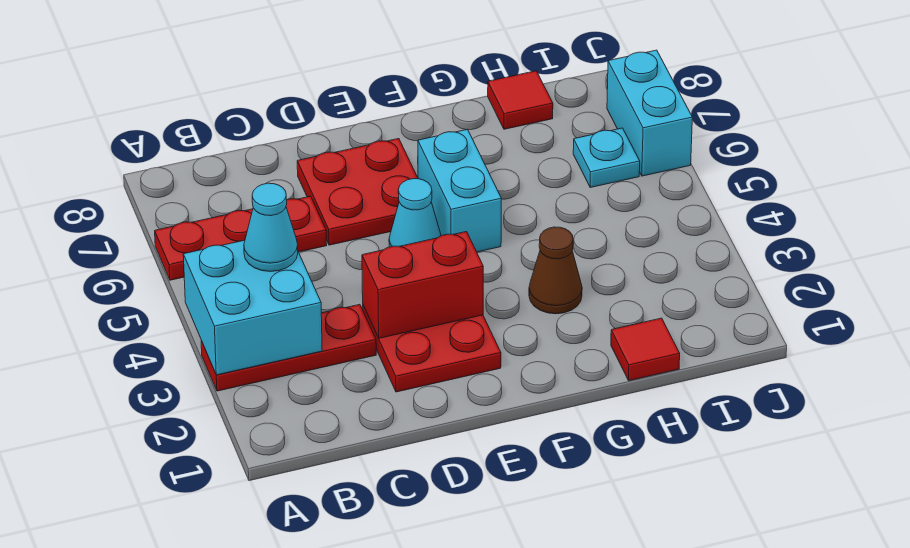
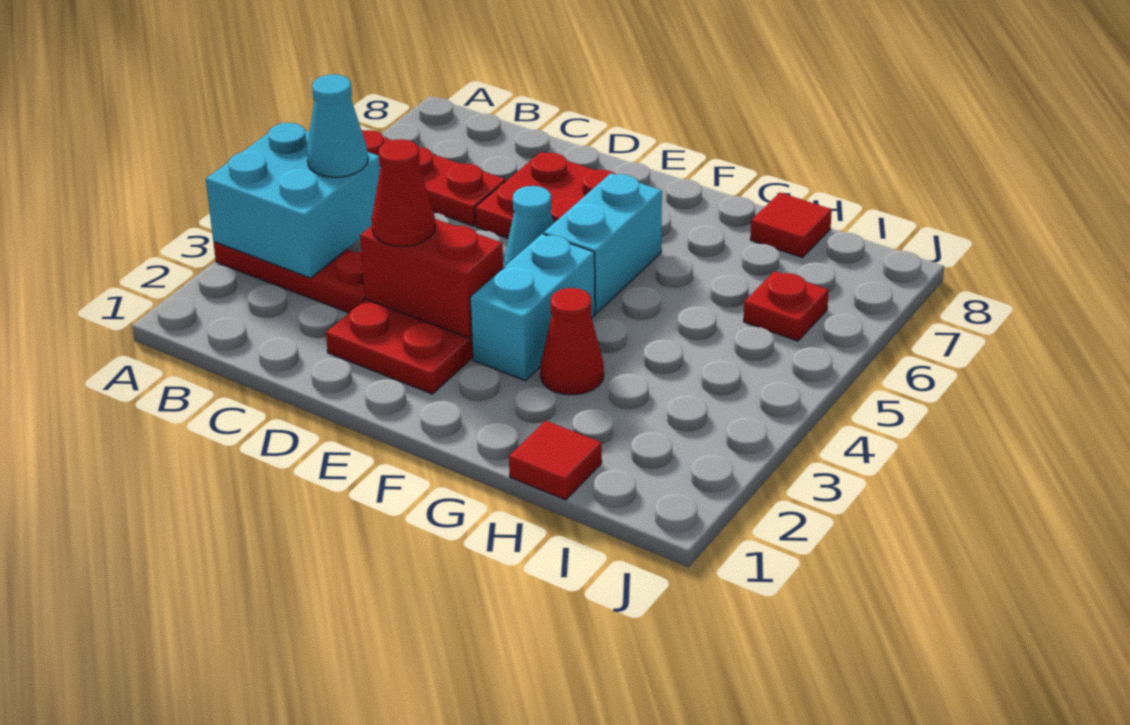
none -> red 1x1 cone [372,139,435,246]
brown 1x1 cone [529,227,582,314] -> red 1x1 cone [540,288,604,395]
cyan 1x1 plate [573,128,640,187] -> red 1x1 plate [744,271,829,341]
cyan 1x2 brick [607,50,692,176] -> cyan 1x2 brick moved to [470,234,595,381]

